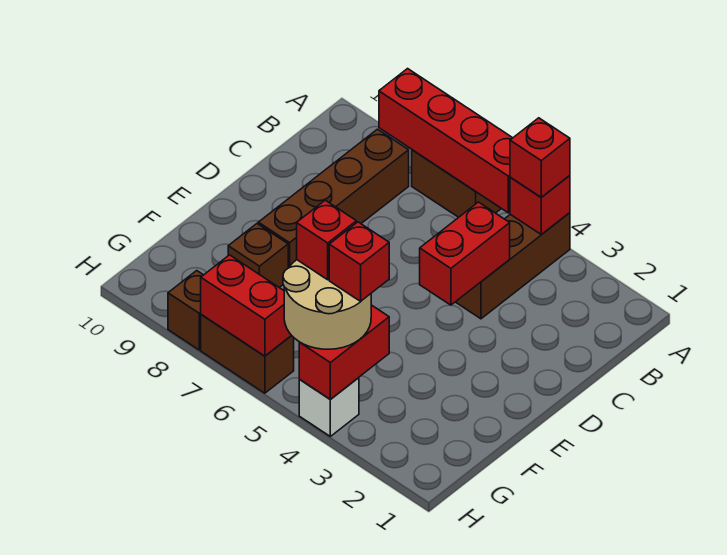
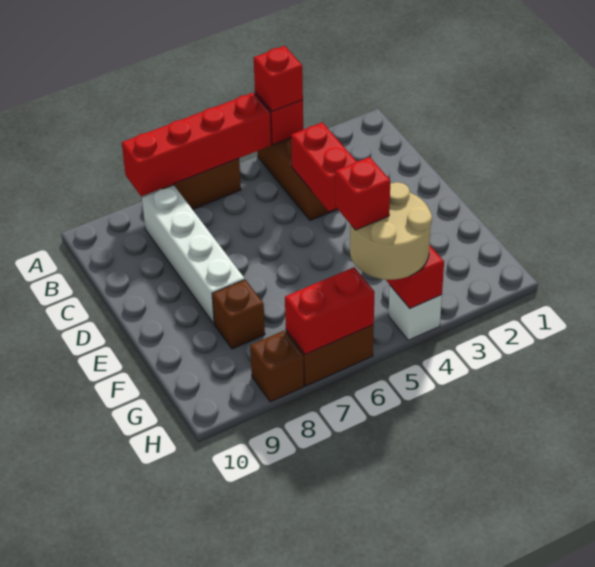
brown 1x4 brick [258,129,409,268] -> white 1x4 brick [142,186,245,323]
red 1x1 brick [329,222,389,301] -> none

